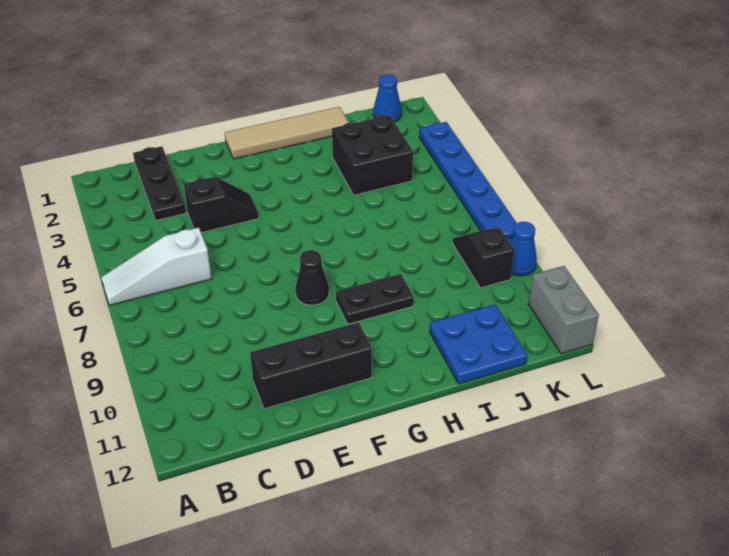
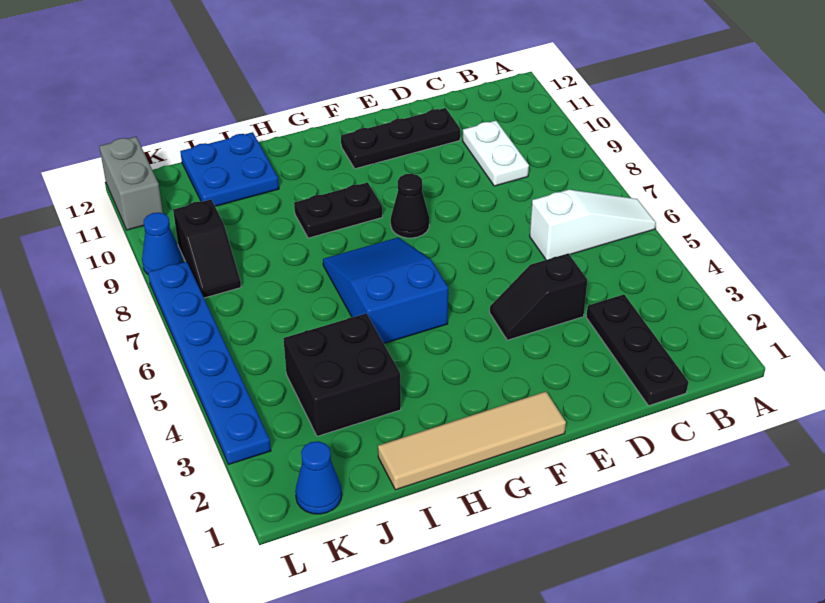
none -> white 1x2 plate [463,121,529,186]
black 1x3 brick [250,322,372,409] -> black 1x3 plate [341,108,460,169]
none -> blue 2x3 slope [323,237,448,343]

